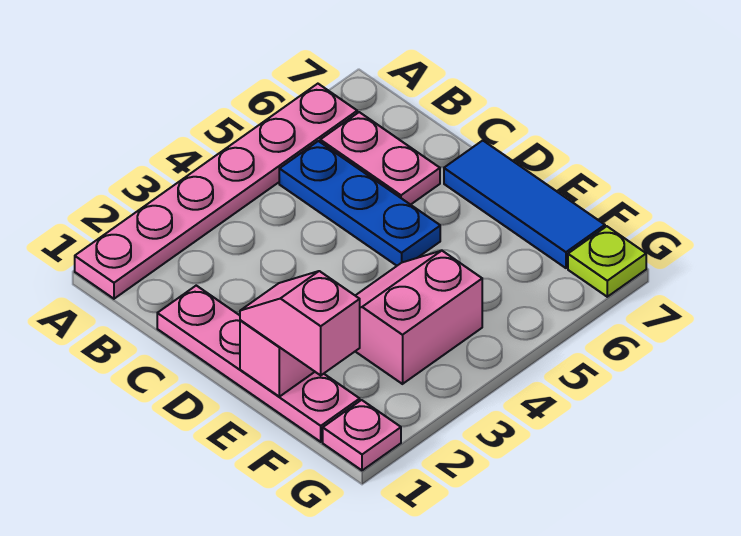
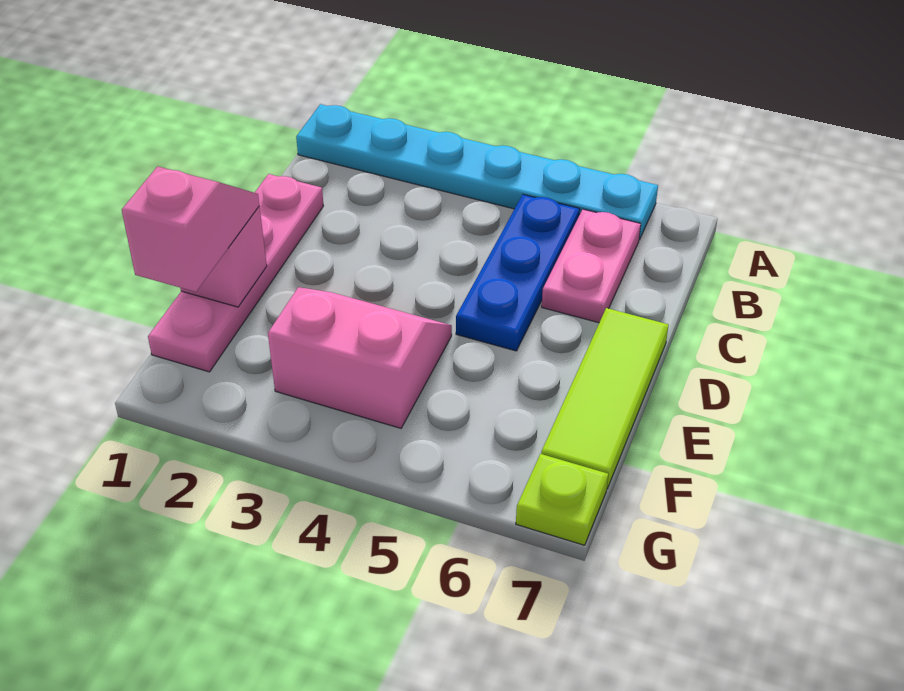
pink 1x6 plate [75,84,357,299] -> cyan 1x6 plate [296,104,658,240]
blue 1x3 tile [444,140,605,268] -> lime 1x3 tile [541,308,669,488]
pink 1x1 plate [323,400,401,470] -> none

